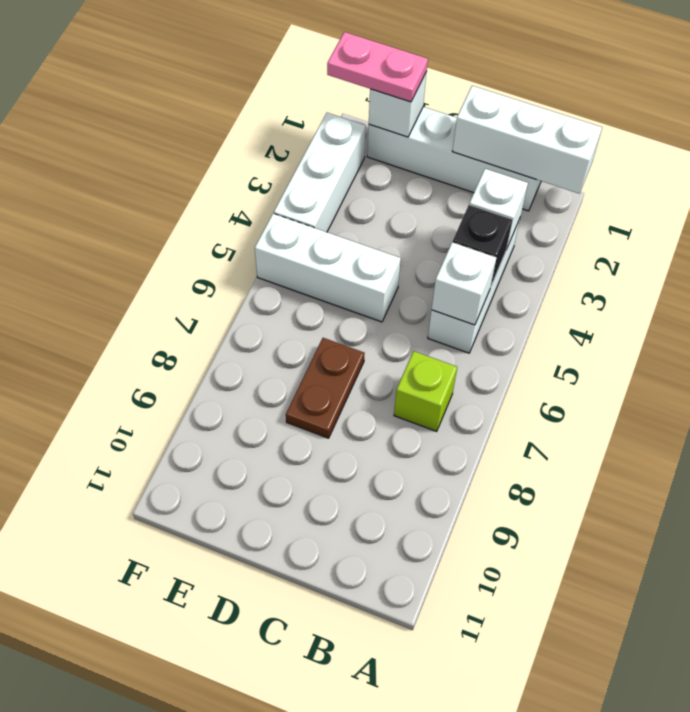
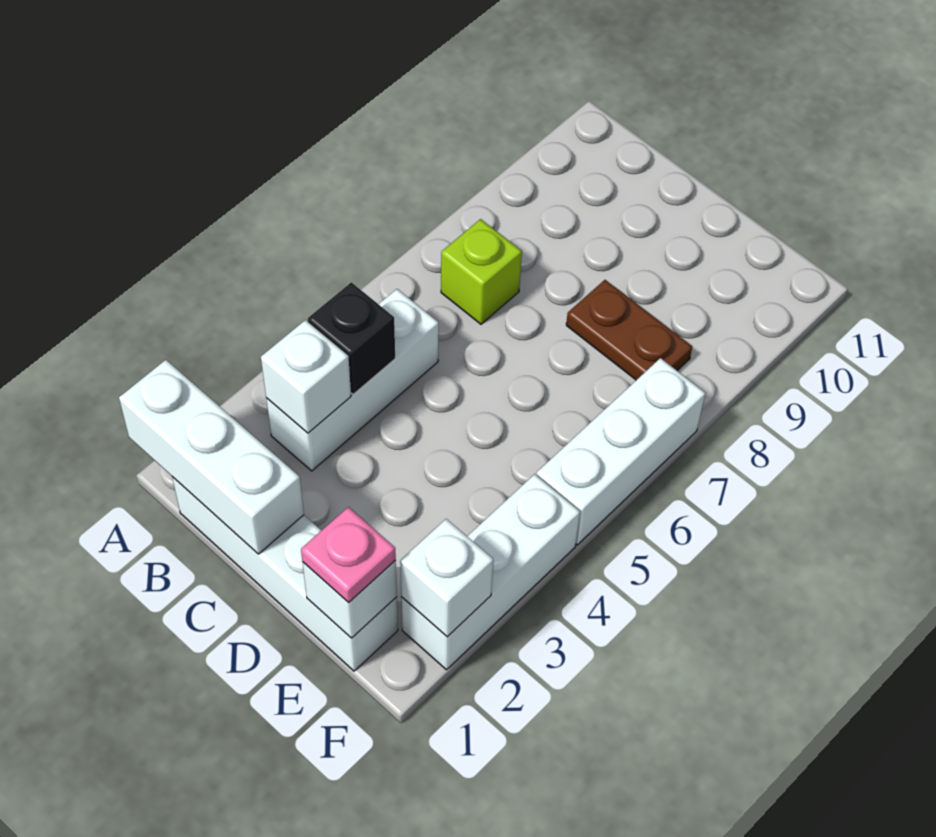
white 1x1 brick [432,242,496,325] -> white 1x1 brick moved to [400,519,493,637]
white 1x3 brick [255,214,401,322] -> white 1x3 brick turned to [537,358,705,545]
brown 1x2 plate [286,338,365,438] -> brown 1x2 plate turned to [566,280,692,380]
pink 1x2 plate [327,32,428,102] -> pink 1x1 plate [301,507,396,603]

